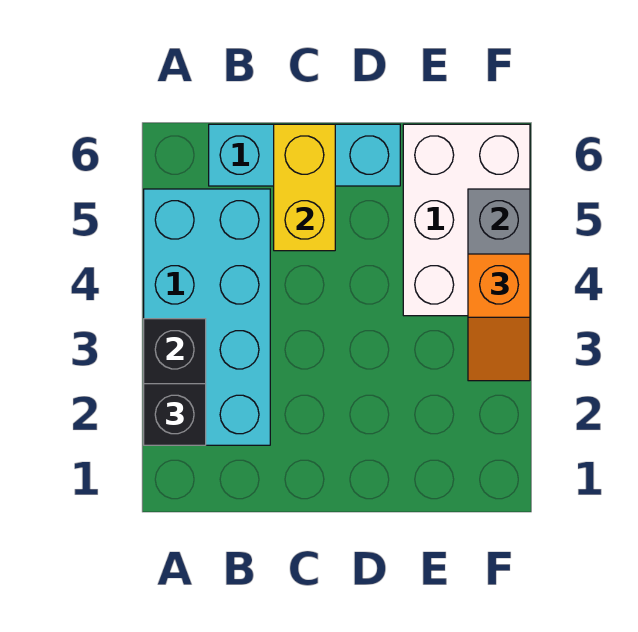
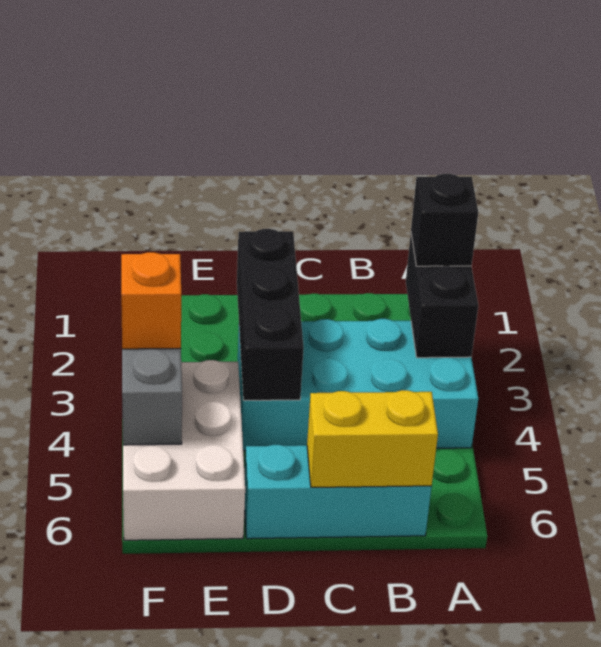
cyan 2x4 brick [144,189,270,445] -> cyan 2x4 brick turned to [238,319,478,451]
yellow 1x2 brick [274,124,335,251] -> yellow 1x2 brick turned to [307,390,438,487]
none -> black 1x3 brick [237,229,304,400]

